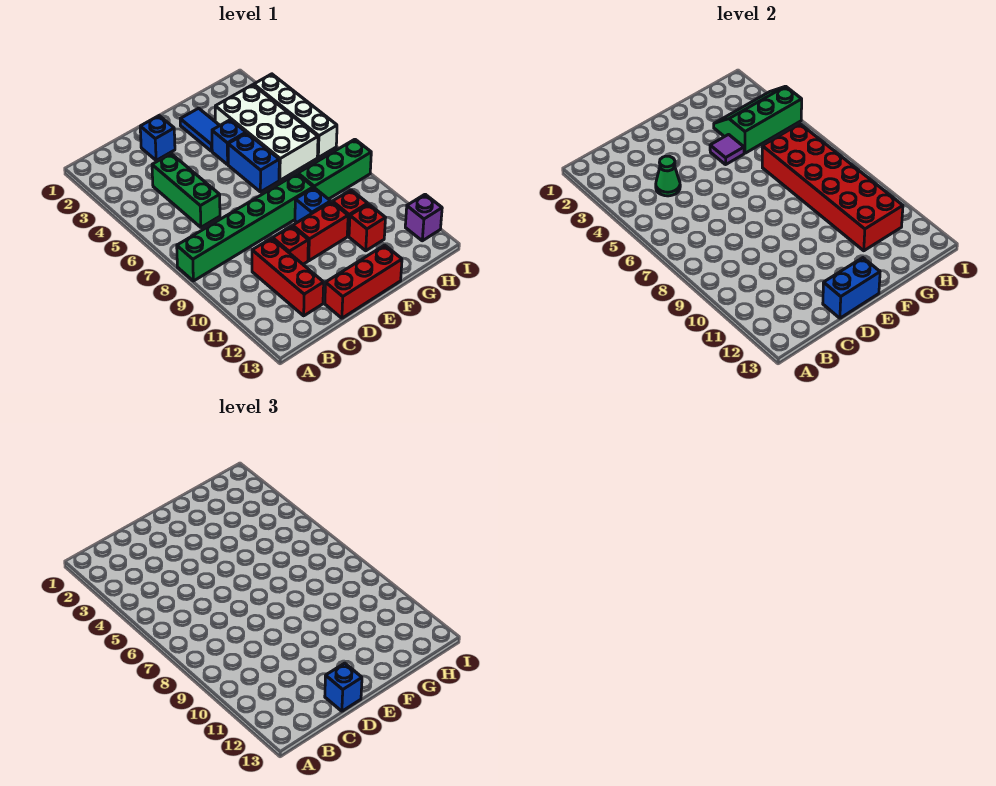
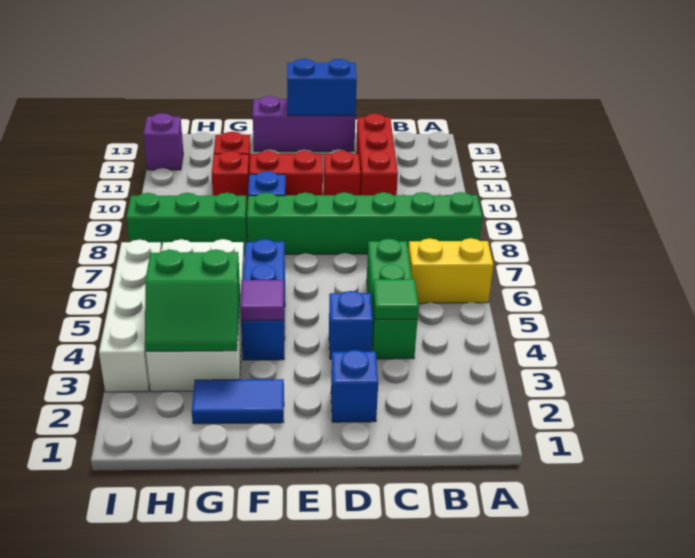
none -> yellow 1x2 brick [408,238,493,303]
green 1x1 cone [656,156,680,196] -> green 1x1 tile [373,279,419,320]
red 1x3 brick [325,245,402,318] -> purple 1x3 brick [253,96,356,151]
blue 1x1 brick [325,663,362,711] -> blue 1x1 brick moved to [329,291,373,359]
blue 1x2 tile [180,108,220,151] -> blue 1x2 tile turned to [192,379,284,424]
green 2x3 slope [714,86,802,153] -> green 2x2 slope [145,249,240,351]
red 2x6 brick [762,124,903,251] -> none

